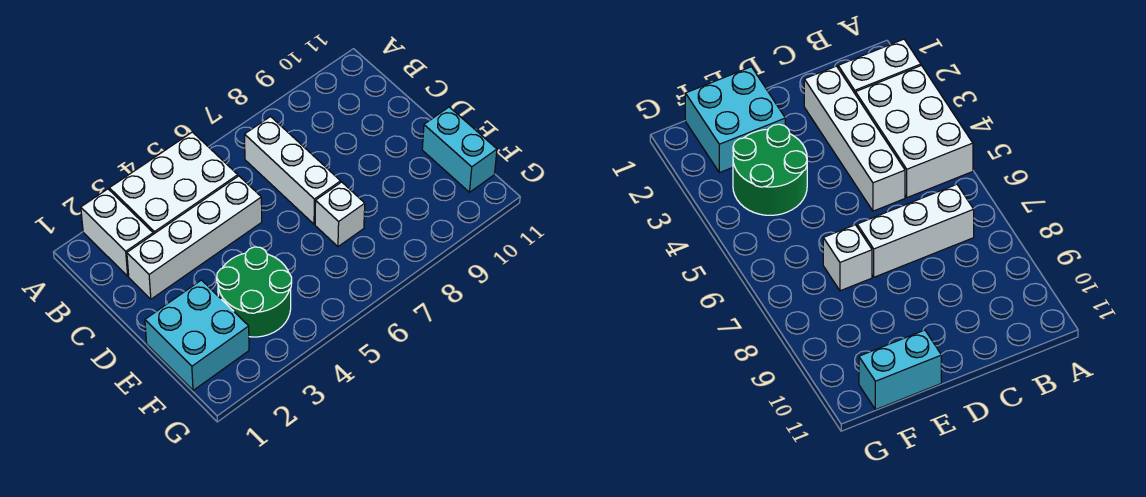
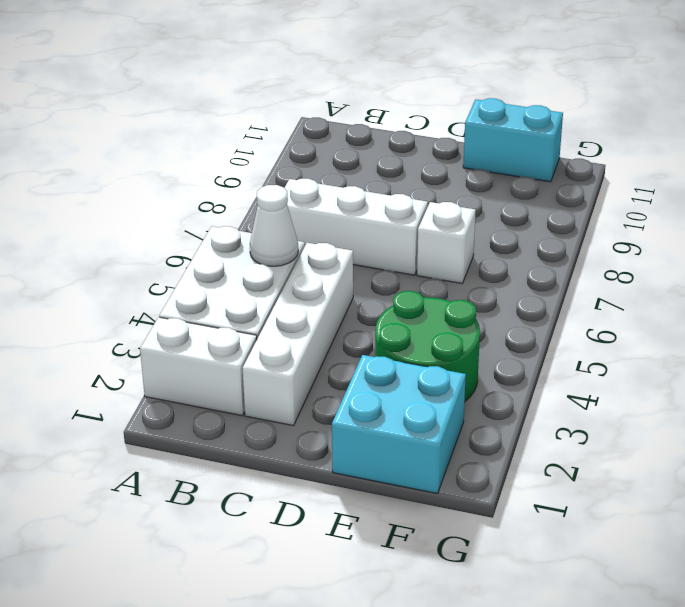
none -> white 1x1 cone [250,185,298,266]

